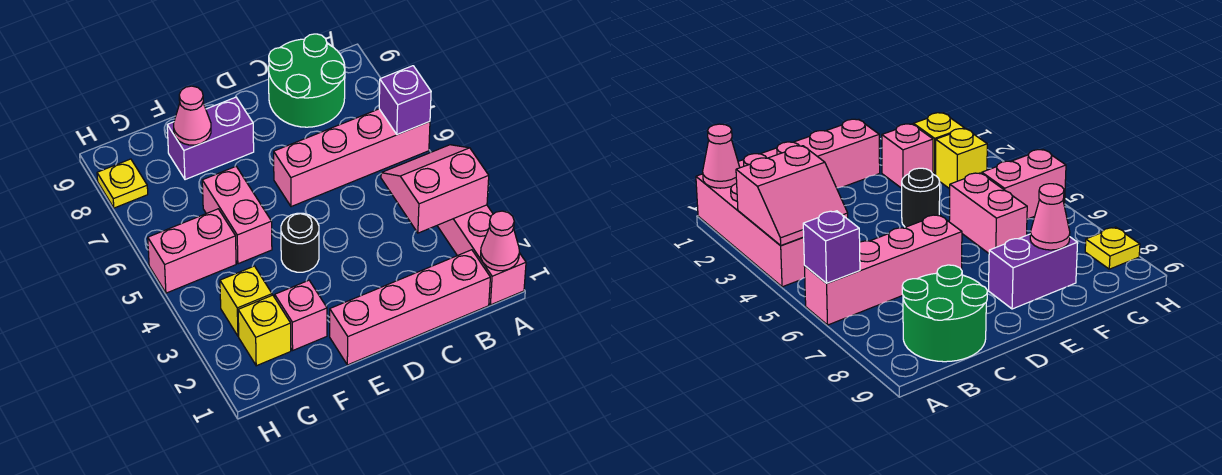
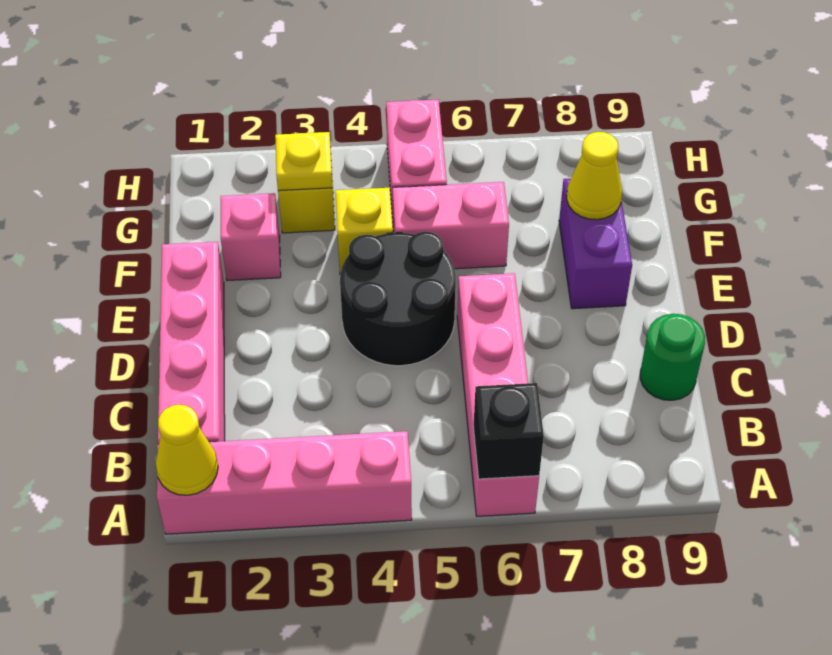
pink 1x1 cone [481,211,519,271] -> yellow 1x1 cone [156,405,218,495]
pink 2x2 slope [381,145,489,233] -> none
purple 1x1 brick [379,66,431,135] -> black 1x1 brick [473,383,544,479]
green 2x2 round brick [269,34,345,127] -> green 1x1 round brick [640,314,705,400]
black 1x1 round brick [281,213,319,272] -> black 2x2 round brick [340,232,456,366]
pink 1x1 cone [174,86,211,145] -> yellow 1x1 cone [567,132,622,220]
yellow 1x1 brick [238,295,291,366] -> yellow 1x1 brick moved to [335,188,393,273]
yellow 1x1 plate [97,159,148,208] -> yellow 1x1 plate moved to [275,132,332,191]

